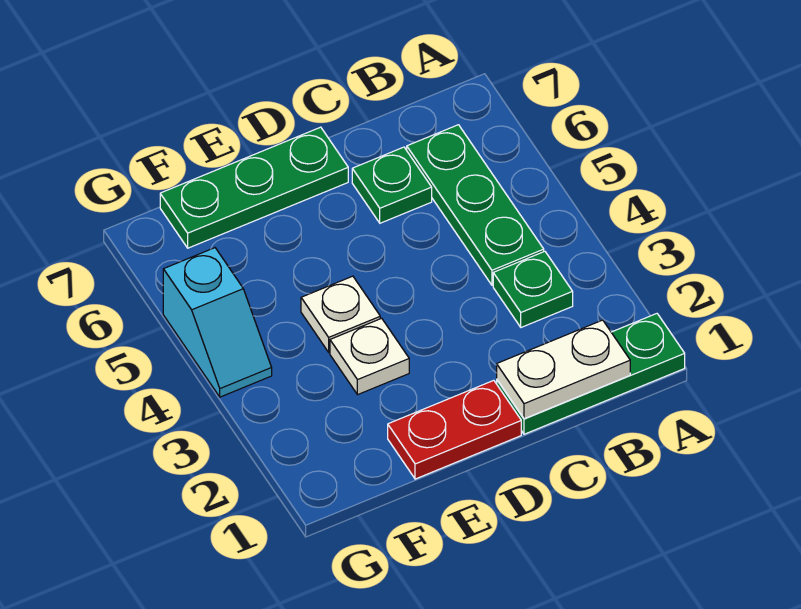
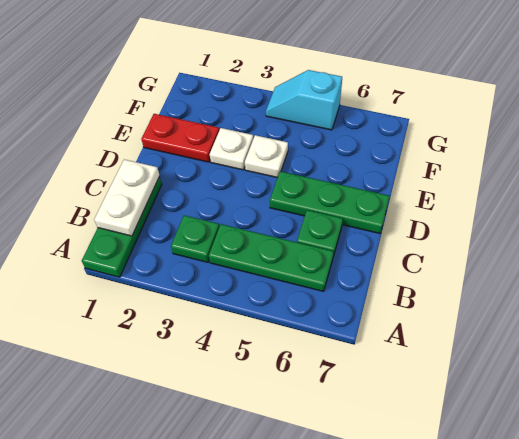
red 1x2 plate [388,380,521,479] -> red 1x2 plate turned to [141,114,219,162]
green 1x3 plate [160,127,348,248] -> green 1x3 plate turned to [270,171,389,233]

